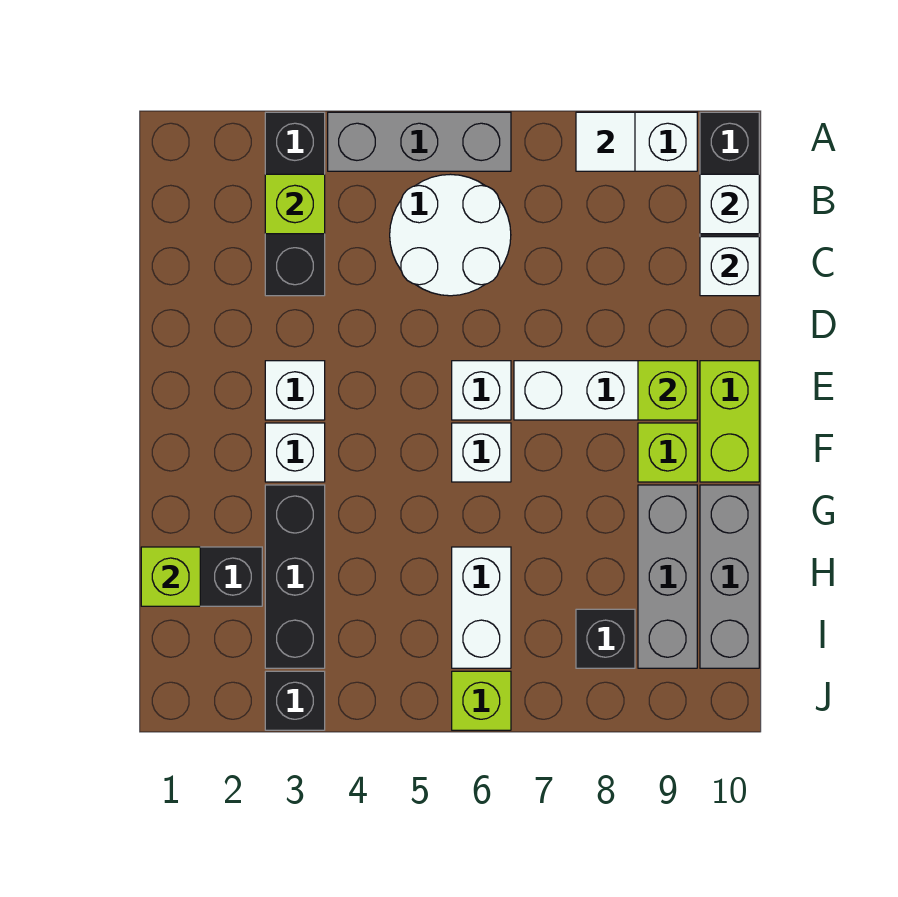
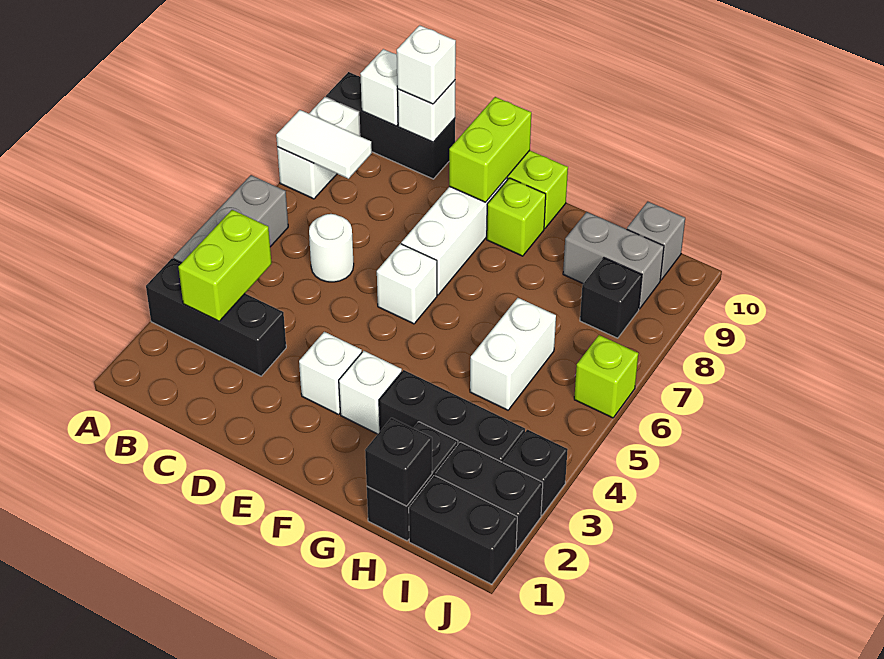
white 1x1 tile [576,112,635,171] -> white 1x2 tile [276,110,372,179]
lime 1x1 brick [265,174,325,234] -> lime 1x2 brick [178,210,272,321]
white 2x2 round brick [390,174,511,296] -> white 1x1 round brick [309,214,354,282]
lime 1x1 brick [638,361,697,420] -> lime 1x2 brick [449,97,531,202]
white 1x1 brick [452,423,511,482] -> white 1x1 brick moved to [397,25,456,104]
grey 1x3 brick [638,485,697,668] -> grey 1x2 brick [563,212,664,309]
grey 1x3 brick [700,485,759,668] -> grey 1x1 brick [627,202,685,280]
lime 1x1 brick [141,547,200,606] -> black 1x1 brick [365,418,432,506]
white 1x2 brick [452,547,511,668] -> white 1x2 brick turned to [470,298,556,410]
none -> black 1x2 brick [409,475,517,584]
none -> black 1x2 brick [435,442,543,549]

